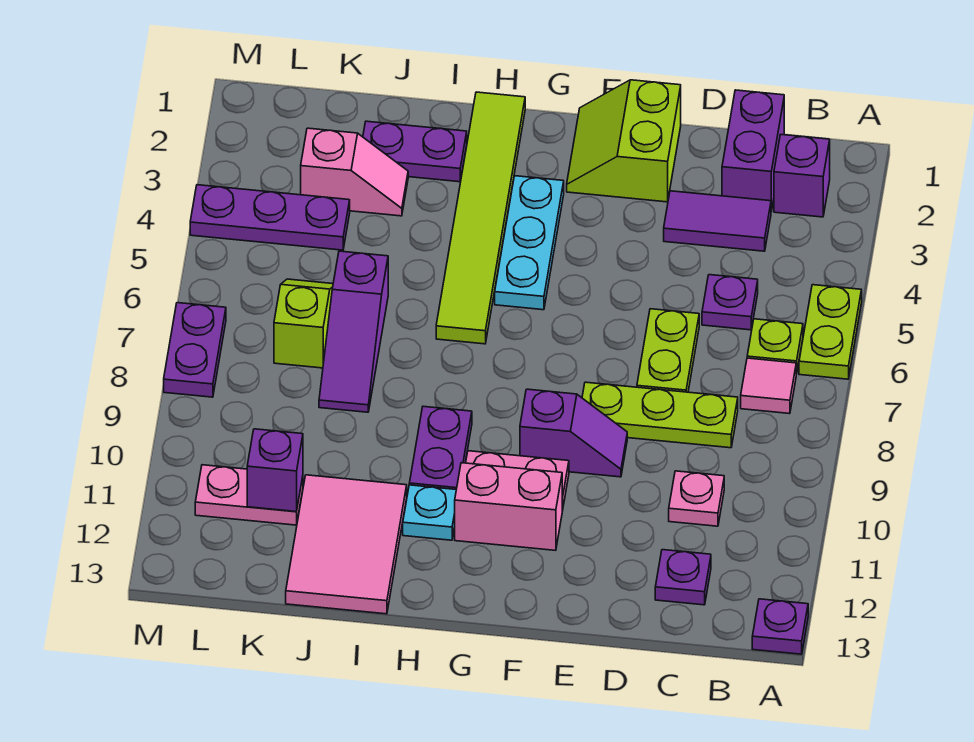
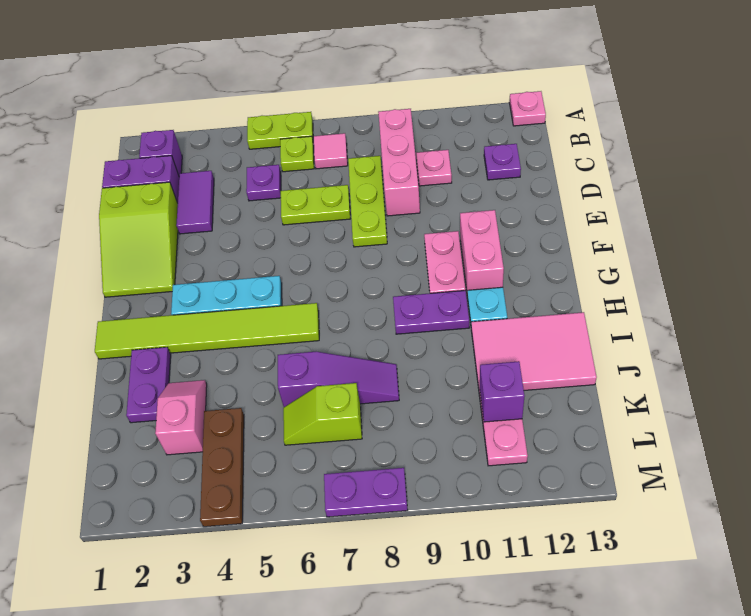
purple 1x1 plate [752,599,808,654] -> pink 1x1 plate [509,91,546,126]
none -> pink 1x3 brick [378,109,420,216]
lime 2x2 slope [567,80,681,202] -> lime 2x3 slope [99,182,178,297]
purple 1x2 slope [520,389,627,477] -> none
purple 1x3 plate [190,185,350,250] -> brown 1x3 plate [200,408,244,527]

